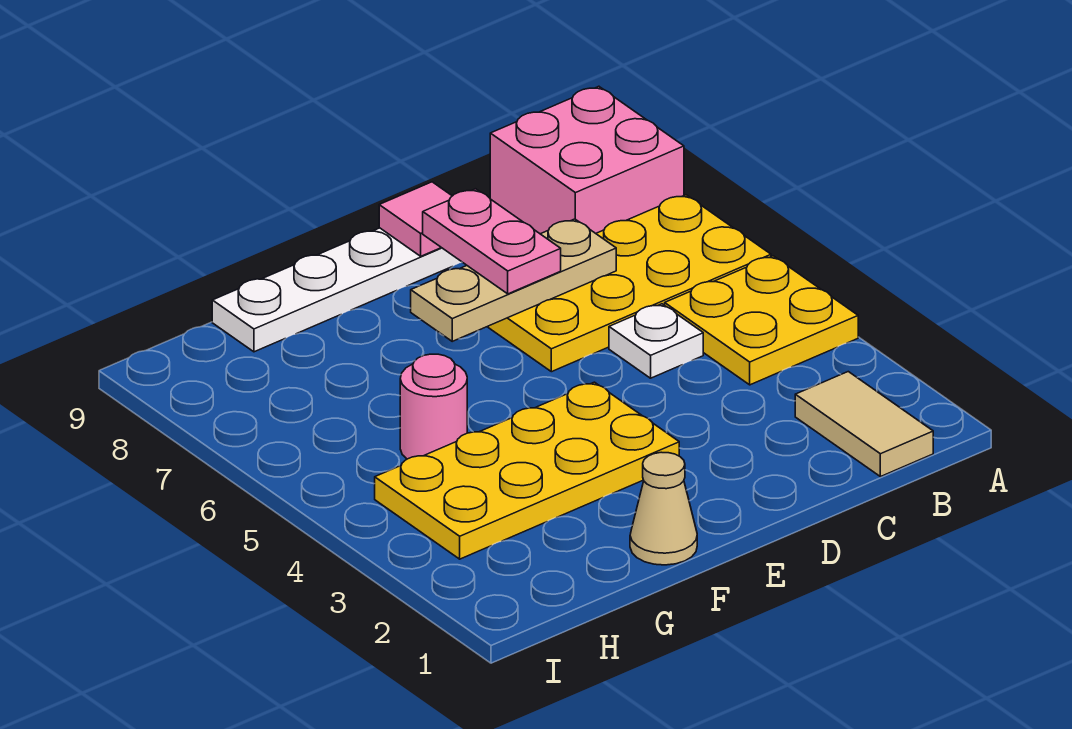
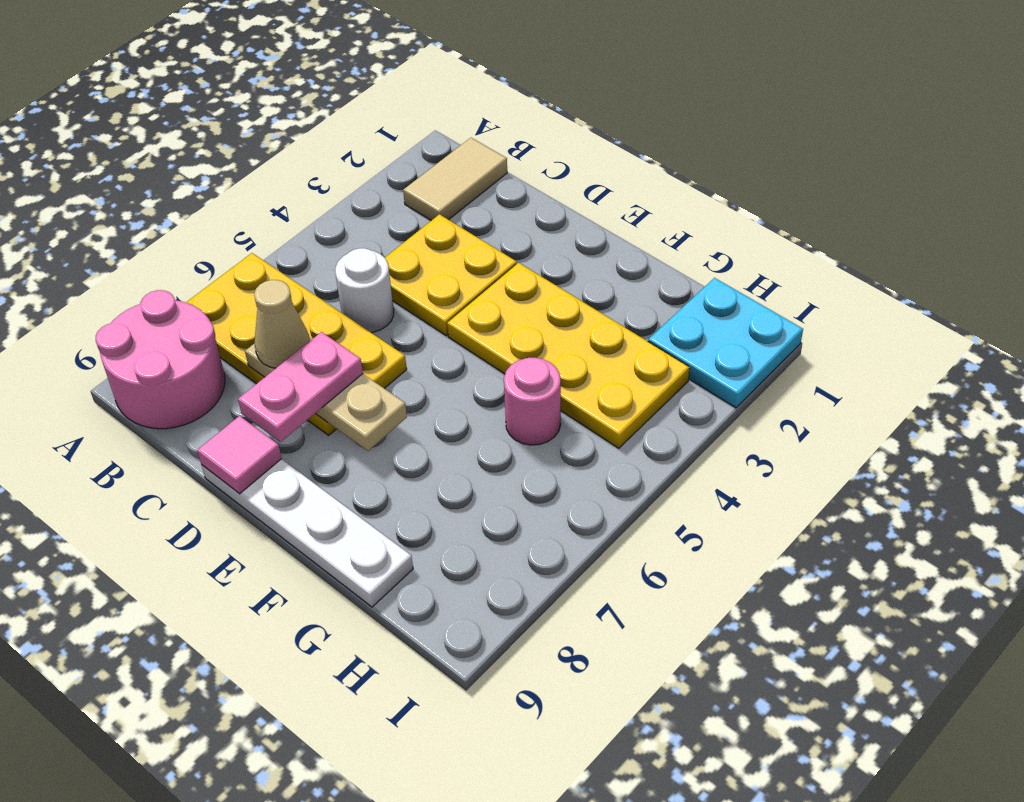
yellow 2x2 plate [665,256,858,385] -> yellow 2x2 plate moved to [385,214,517,336]
pink 2x2 brick [490,86,684,234] -> pink 2x2 round brick [96,290,225,429]
white 1x1 plate [609,304,703,378] -> white 1x1 round brick [335,248,394,333]
tan 1x1 cone [630,452,697,565] -> tan 1x1 cone moved to [254,280,310,368]
none -> cyan 2x2 plate [648,278,803,408]

